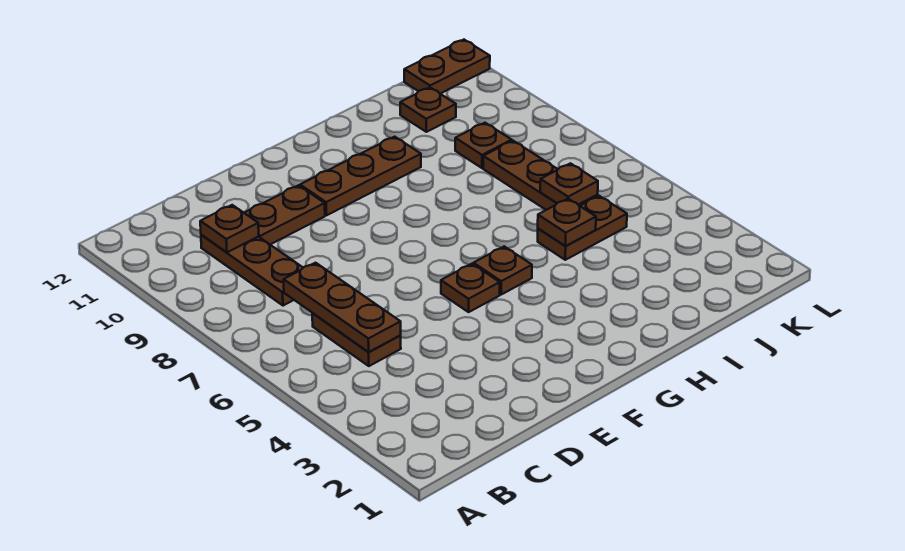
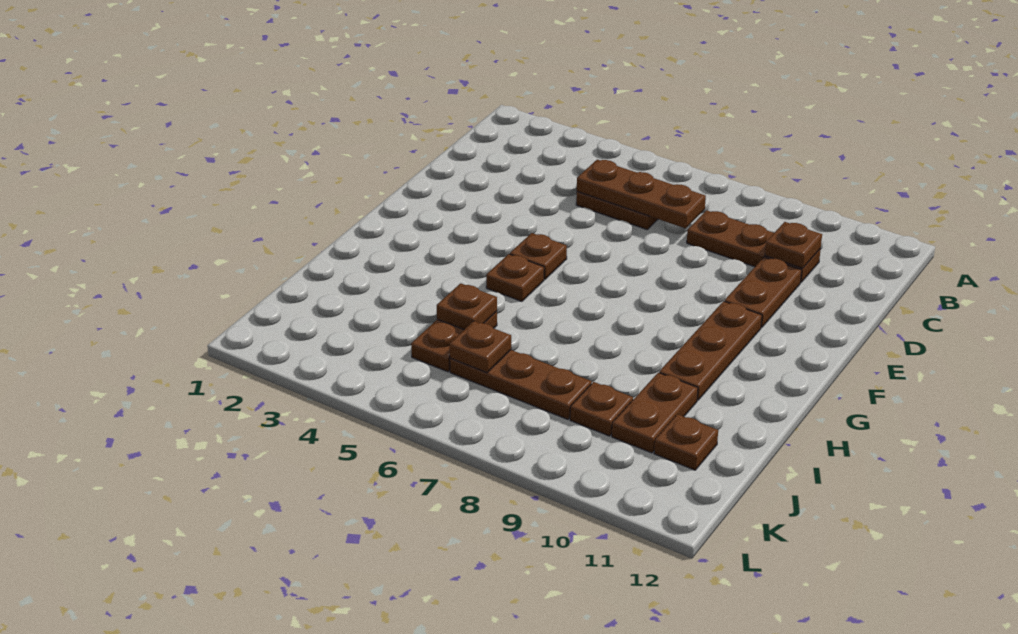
brown 1x2 plate [404,40,490,94] -> brown 1x2 plate moved to [612,373,698,453]

